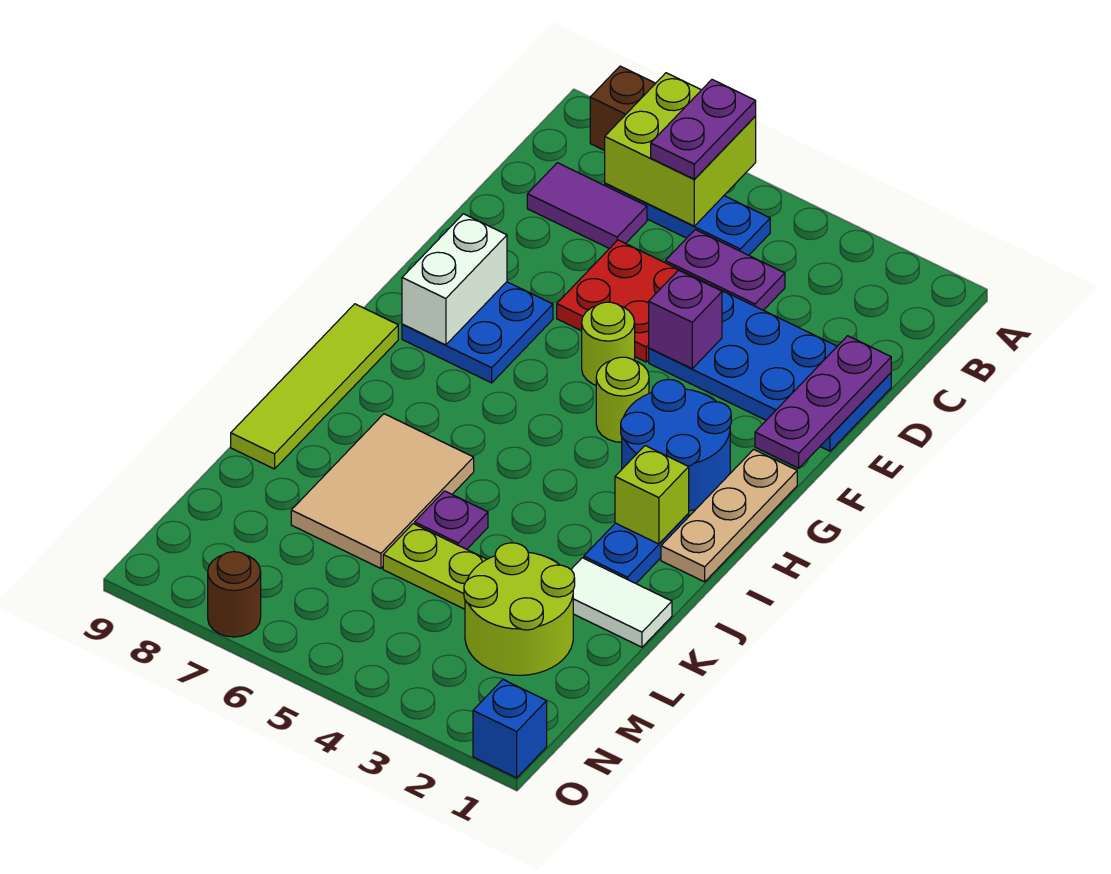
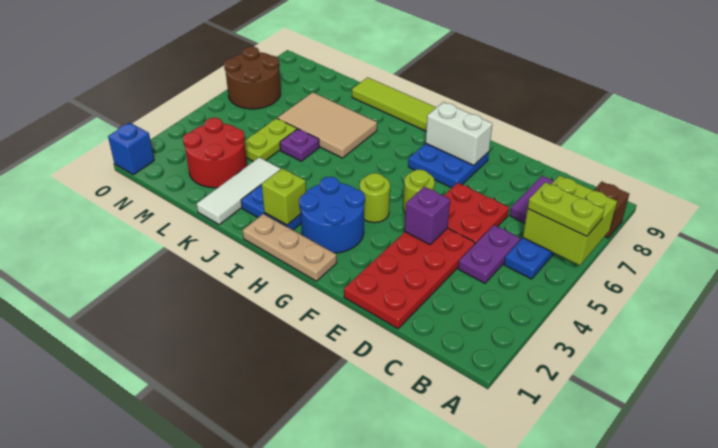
purple 1x2 plate [651,80,756,179] -> lime 1x2 plate [528,182,604,236]
blue 2x4 plate [649,285,891,451] -> red 2x4 plate [344,228,475,329]
purple 1x3 plate [755,336,891,468] -> none
white 1x2 tile [571,558,672,647] -> white 1x3 tile [197,157,280,225]
lime 2x2 round brick [464,543,575,675] -> red 2x2 round brick [183,118,247,188]
brown 1x1 round brick [208,552,261,637] -> brown 2x2 round brick [224,47,281,109]

